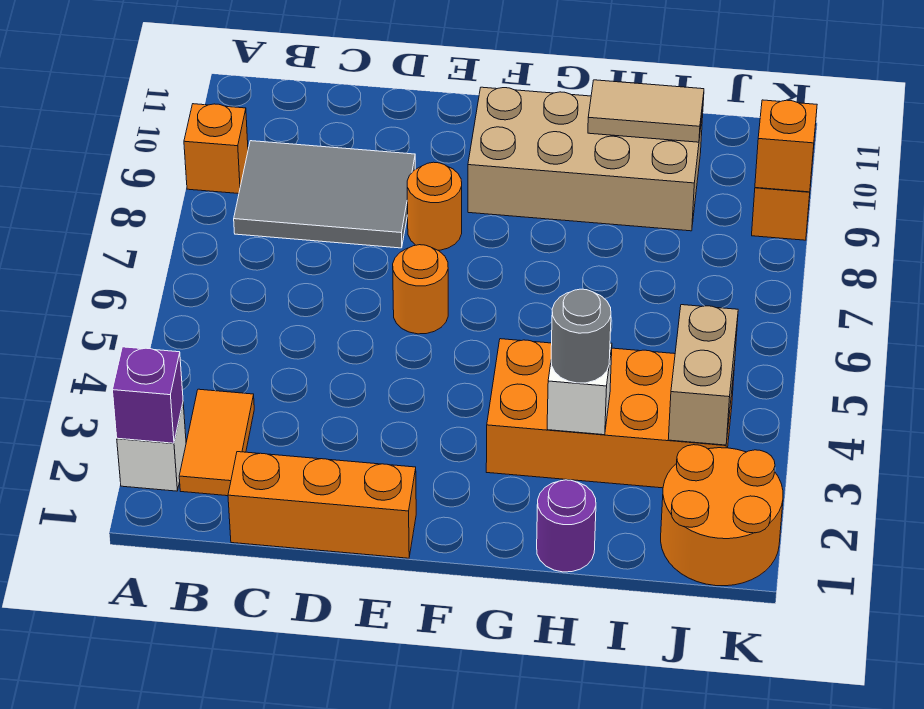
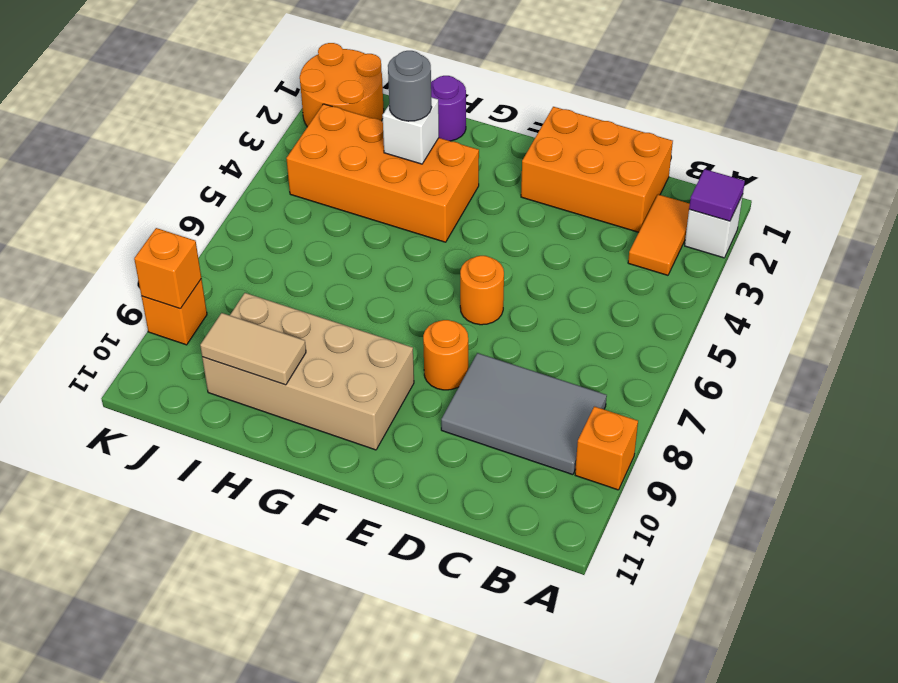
purple 1x1 brick [113,347,183,443] -> purple 1x1 tile [689,169,745,221]
orange 1x3 brick [228,452,416,558] -> orange 2x3 brick [521,107,673,232]
tan 1x2 brick [668,305,738,445] -> none

